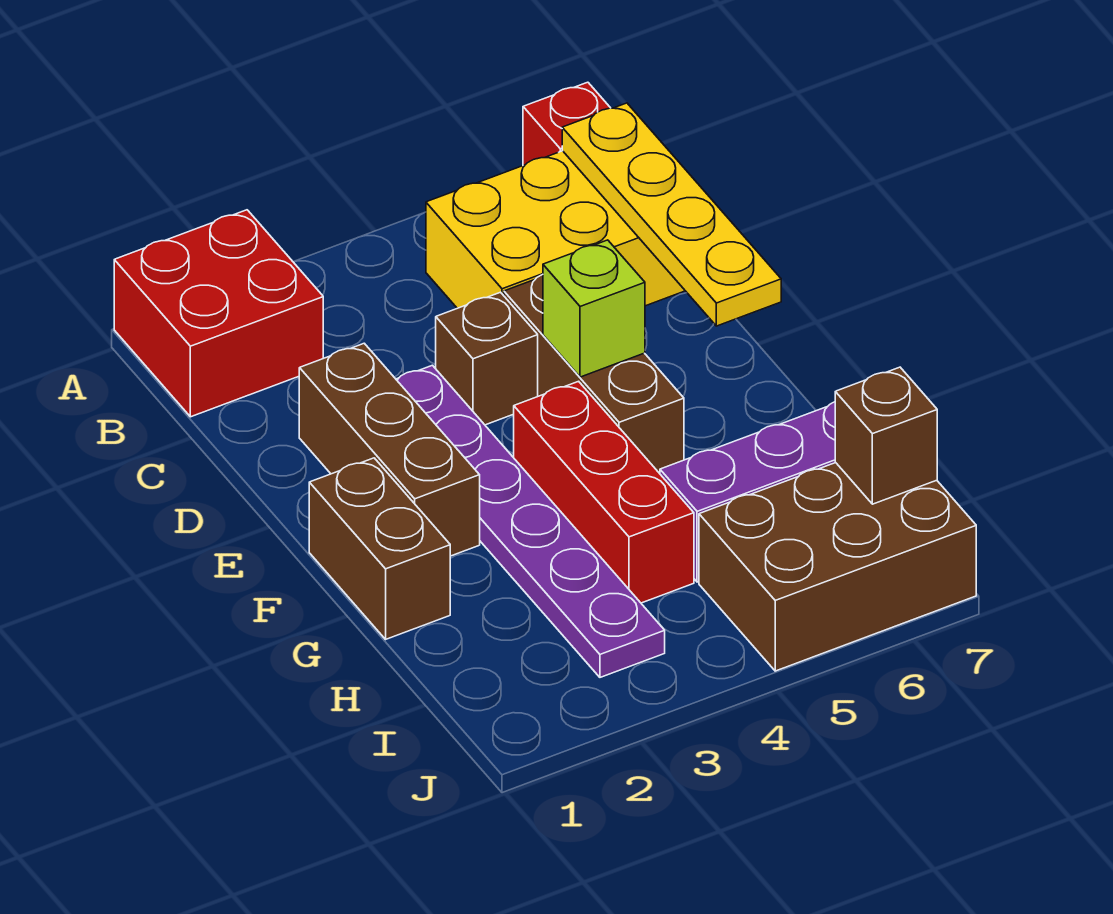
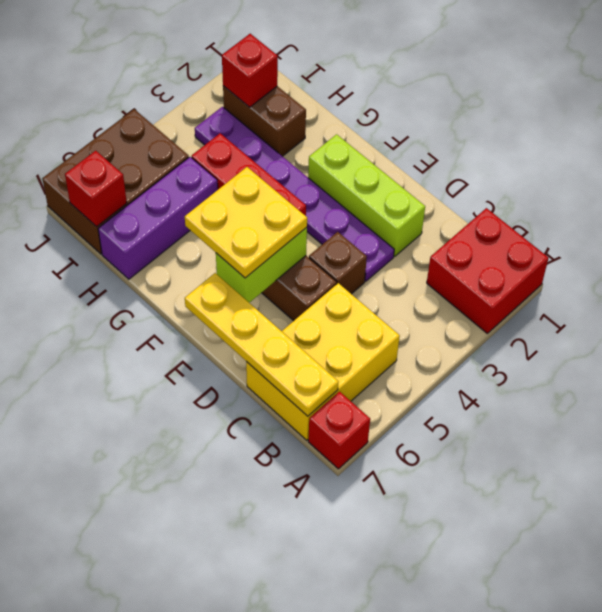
brown 1x3 brick [299,343,480,556] -> lime 1x3 brick [308,134,425,256]
lime 1x1 brick [543,240,645,377] -> lime 1x2 brick [216,227,307,303]
none -> yellow 2x2 plate [185,167,307,278]
brown 1x2 brick [309,458,450,639] -> brown 1x2 brick moved to [223,86,306,156]
none -> red 1x1 brick [222,34,278,107]
brown 1x1 brick [835,367,937,504] -> red 1x1 brick [65,151,127,227]

